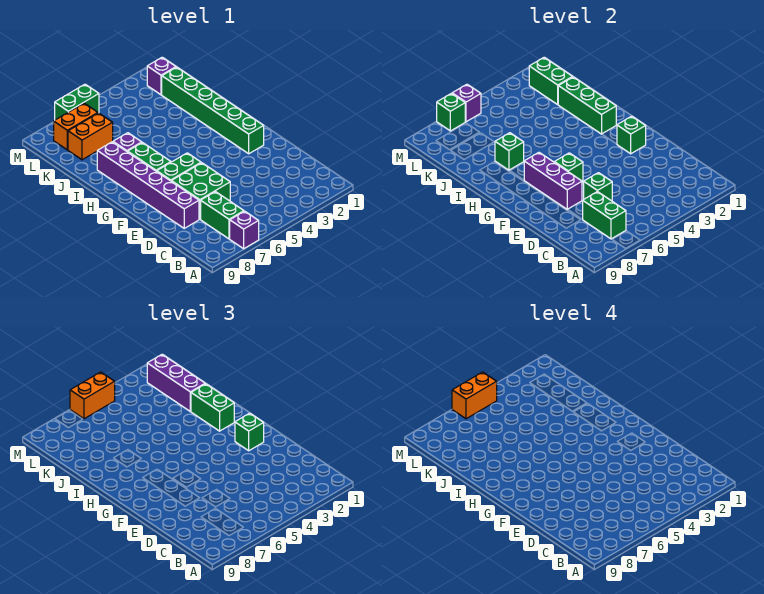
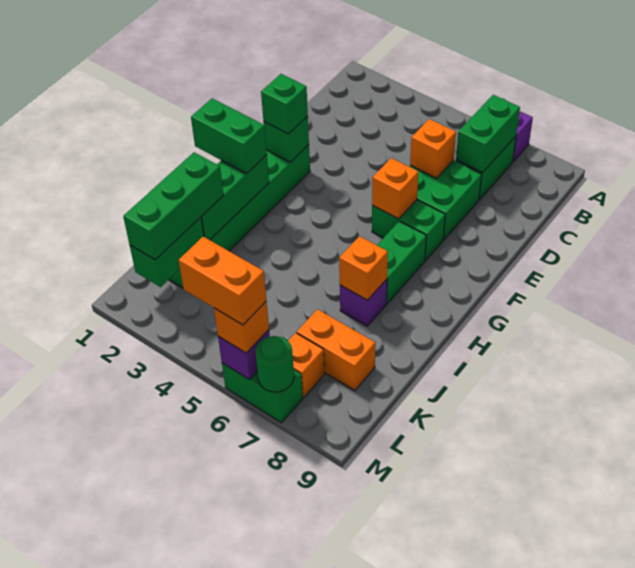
green 1x1 brick [584,173,612,201] -> orange 1x1 brick [410,119,456,178]
purple 1x6 brick [97,142,199,228] -> none
purple 1x3 brick [524,153,582,210] -> none
green 1x1 brick [554,153,583,182] -> orange 1x1 brick [372,158,418,219]
green 1x2 brick [191,384,234,431] -> green 1x2 brick turned to [191,98,267,173]
green 1x1 brick [495,133,524,170] -> orange 1x1 brick [339,236,388,300]
purple 1x3 brick [147,354,205,412] -> green 1x3 brick [123,152,223,260]
purple 1x1 brick [147,57,176,95] -> none
orange 1x2 brick [54,103,98,150] -> orange 1x1 brick [288,333,325,398]
orange 1x2 brick [70,372,115,419] -> orange 1x1 brick [214,301,269,353]
green 1x1 brick [437,93,465,131] -> green 1x1 round brick [255,336,294,392]

